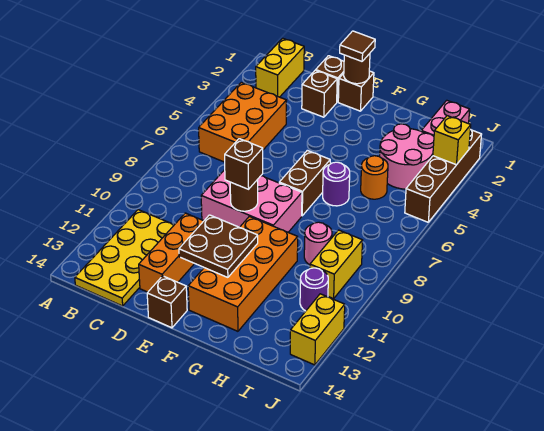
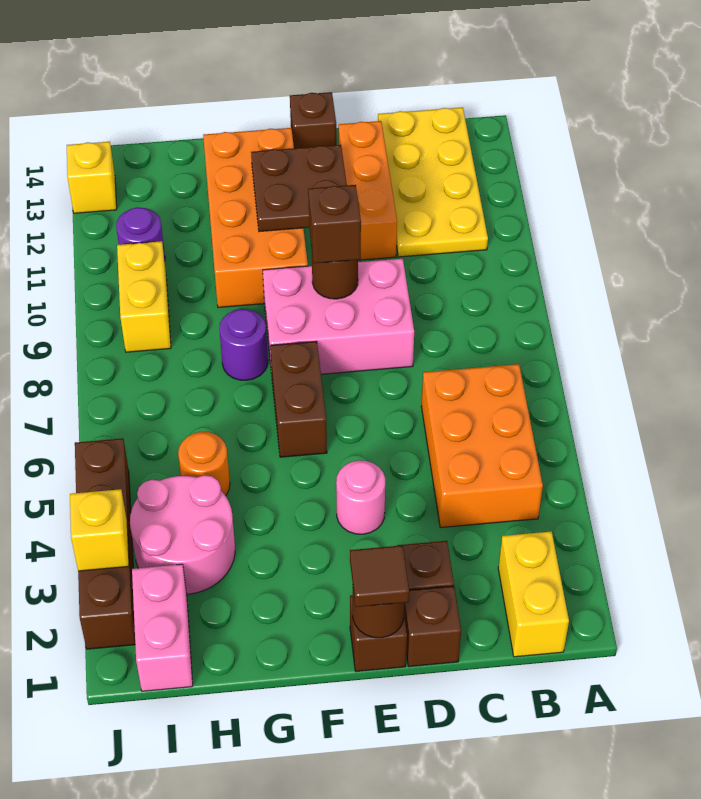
purple 1x1 round brick [323,162,350,206] -> purple 1x1 round brick moved to [219,309,268,380]
pink 1x1 round brick [304,222,332,265] -> pink 1x1 round brick moved to [336,460,385,534]
yellow 1x2 brick [290,294,345,365] -> yellow 1x1 brick [67,142,117,213]

